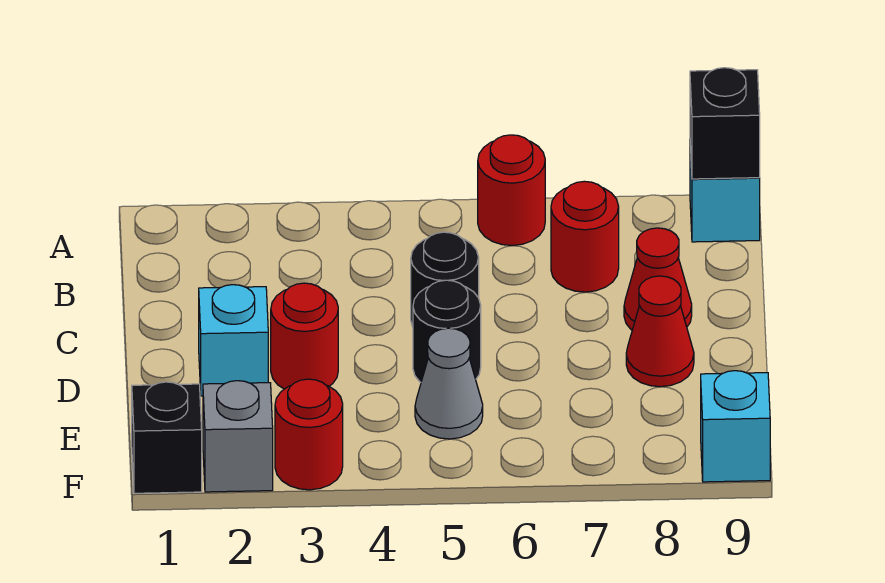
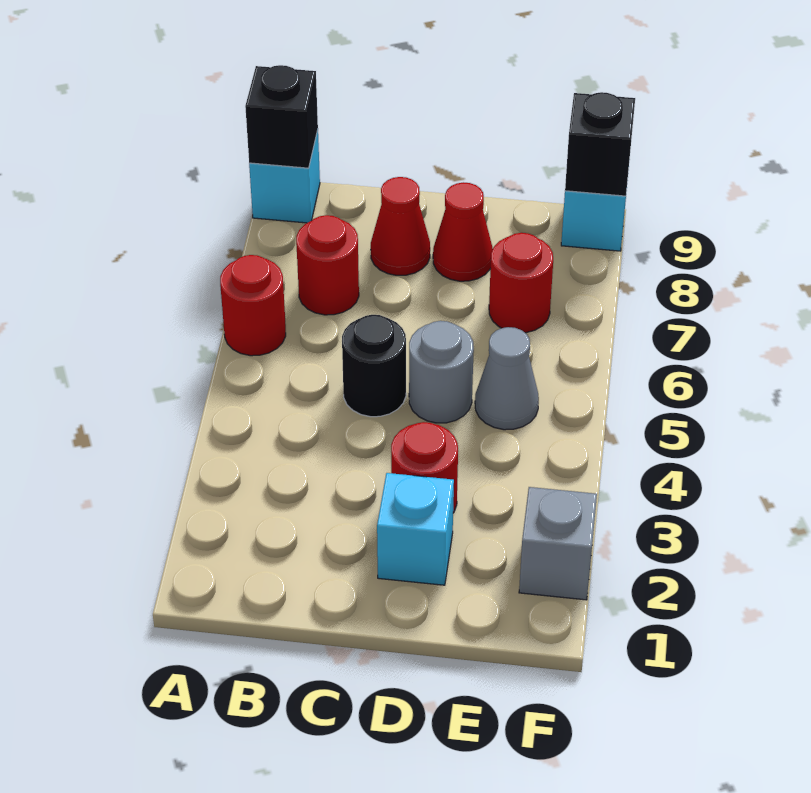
black 1x1 round brick [413,280,481,382] -> grey 1x1 round brick [409,321,474,423]
black 1x1 brick [132,382,202,493] -> black 1x1 brick moved to [565,92,635,196]
red 1x1 round brick [275,379,343,490] -> red 1x1 round brick moved to [489,233,553,333]

